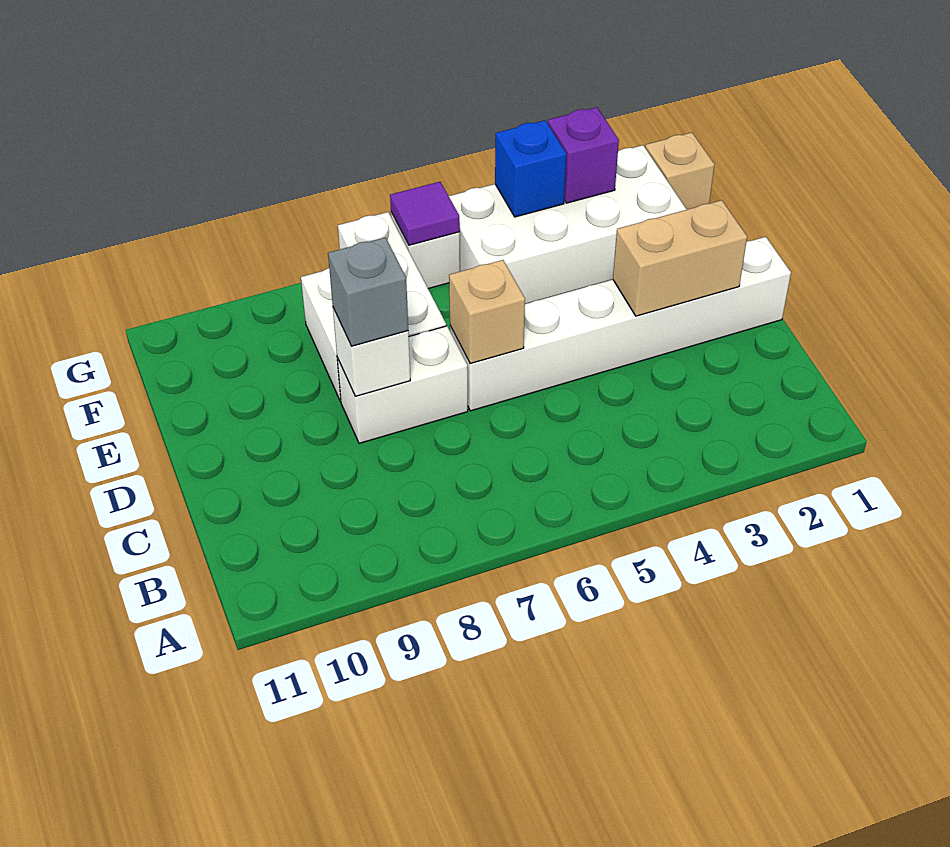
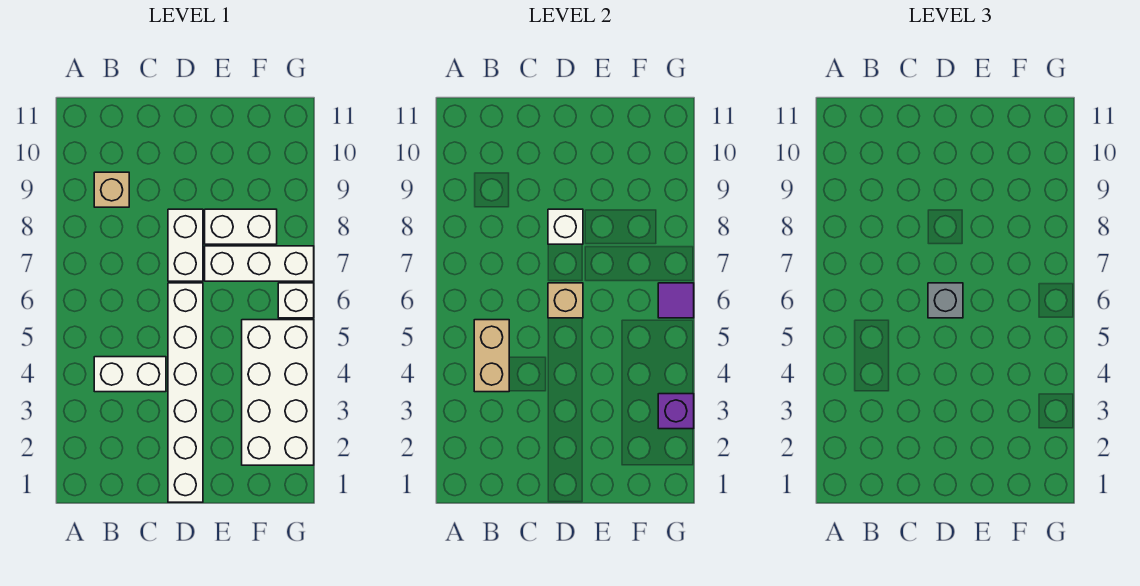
none -> white 1x2 brick [94,357,166,392]
tan 1x2 brick [613,200,747,316] -> tan 1x2 brick moved to [474,320,509,392]
grey 1x1 brick [328,237,408,346] -> grey 1x1 brick moved to [928,283,963,318]
tan 1x1 brick [645,133,715,210] -> tan 1x1 brick moved to [94,172,129,207]
blue 1x1 brick [495,120,566,217] -> none

